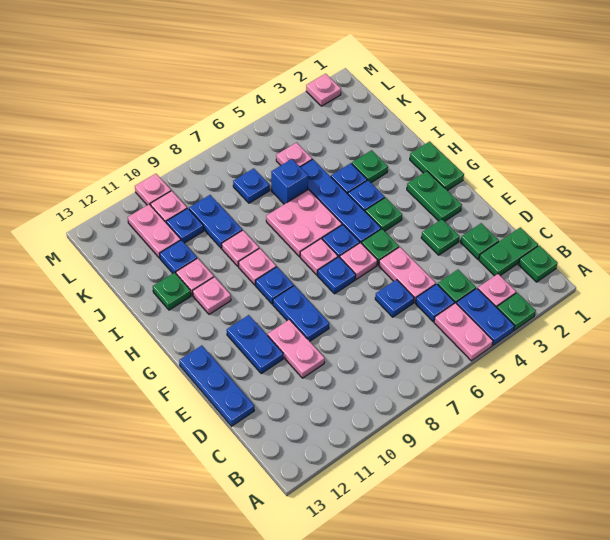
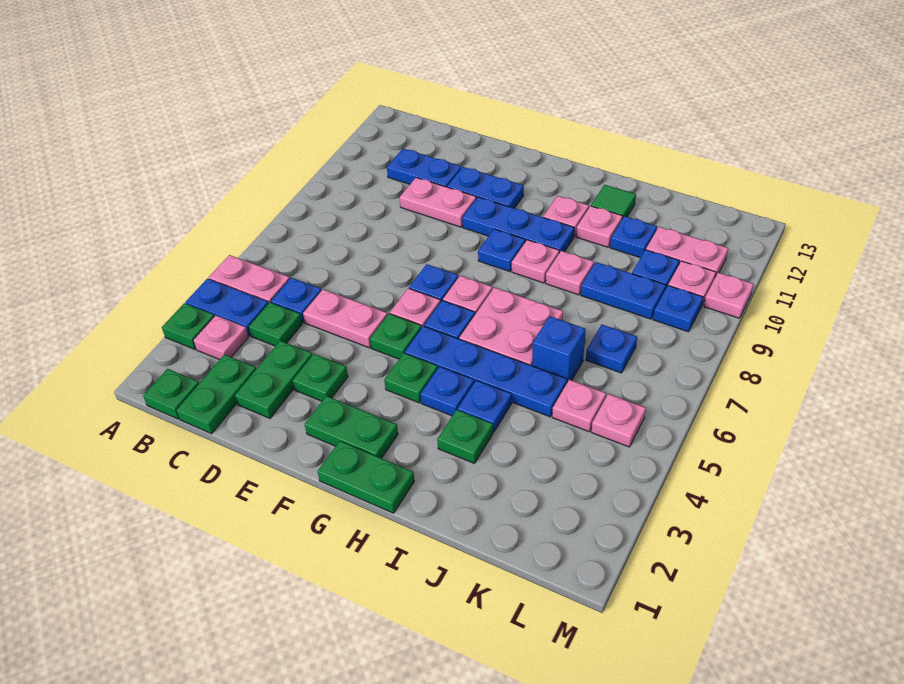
green 1x1 plate [460,223,499,259] -> green 1x2 plate [235,341,312,418]
blue 1x1 plate [375,280,414,317] -> blue 1x1 plate moved to [653,286,703,332]
blue 1x3 plate [179,345,254,426] -> blue 1x3 plate moved to [462,197,574,253]
blue 1x2 plate [273,285,329,341] -> blue 1x2 plate moved to [387,149,461,187]
green 1x1 plate [153,273,191,310] -> green 1x1 tile [591,185,636,219]
pink 1x1 plate [306,74,341,106] -> pink 1x1 plate moved to [591,394,646,447]

